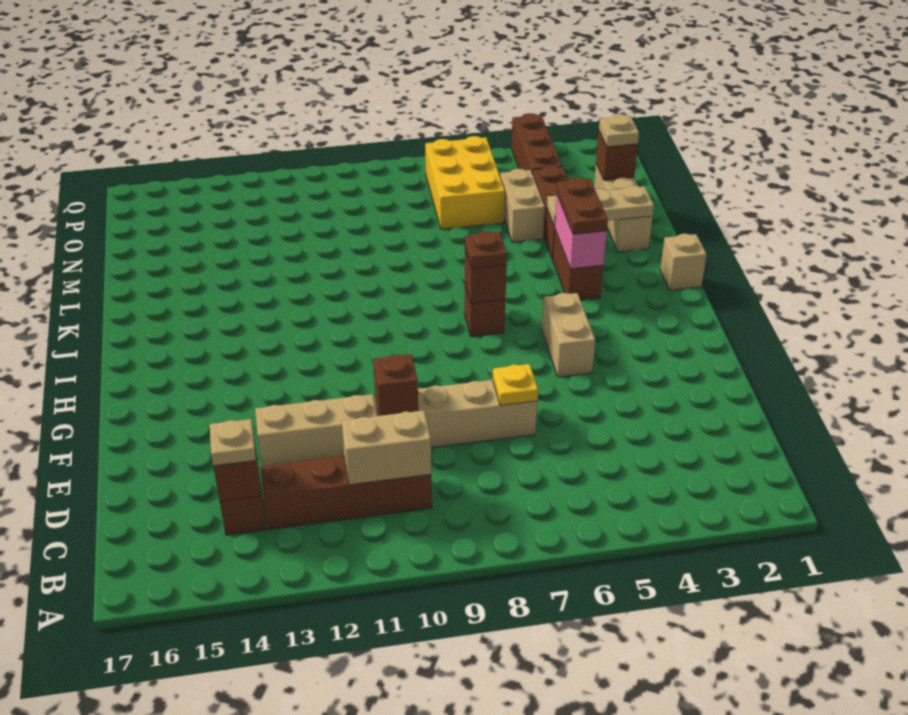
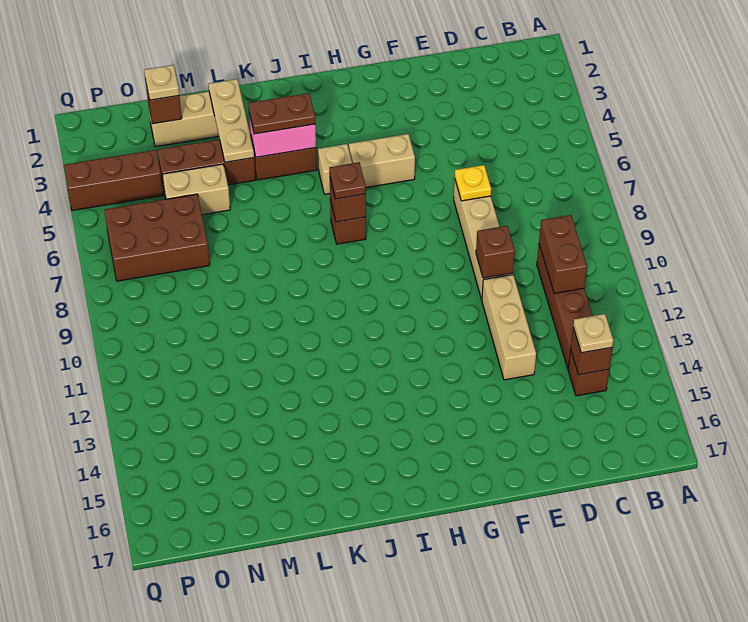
tan 1x2 brick [342,411,431,485] -> brown 1x2 brick [539,215,587,294]
tan 1x1 brick [660,234,707,290] -> tan 1x1 brick moved to [318,144,352,194]
yellow 2x3 brick [425,136,505,229] -> brown 2x3 brick [104,194,210,281]

